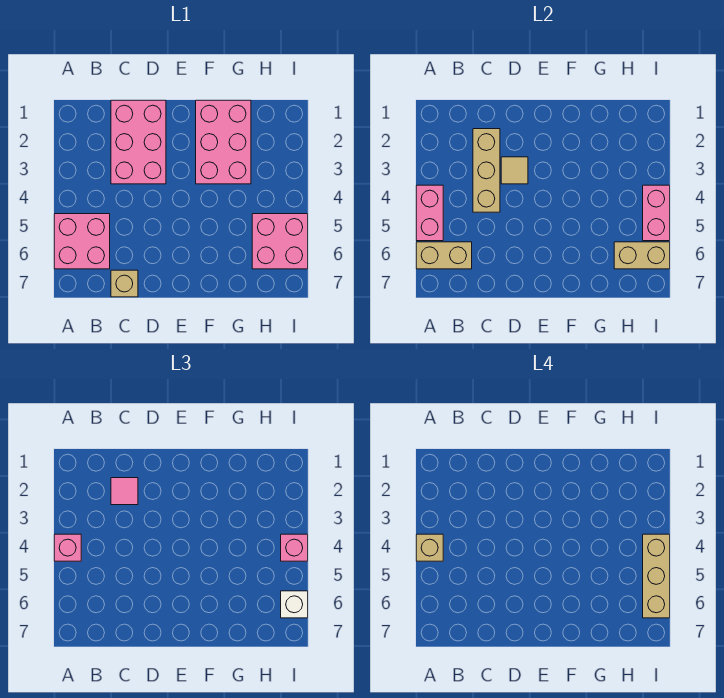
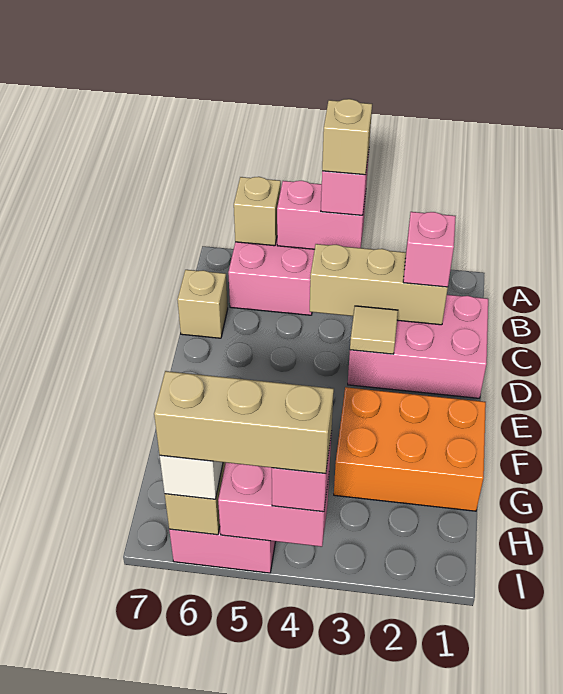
tan 1x2 brick [416,242,472,269] -> tan 1x1 brick [234,177,281,246]
pink 1x1 tile [111,478,138,505] -> pink 1x1 brick [403,212,456,287]
pink 2x3 brick [196,100,251,184] -> orange 2x3 brick [334,387,486,511]

